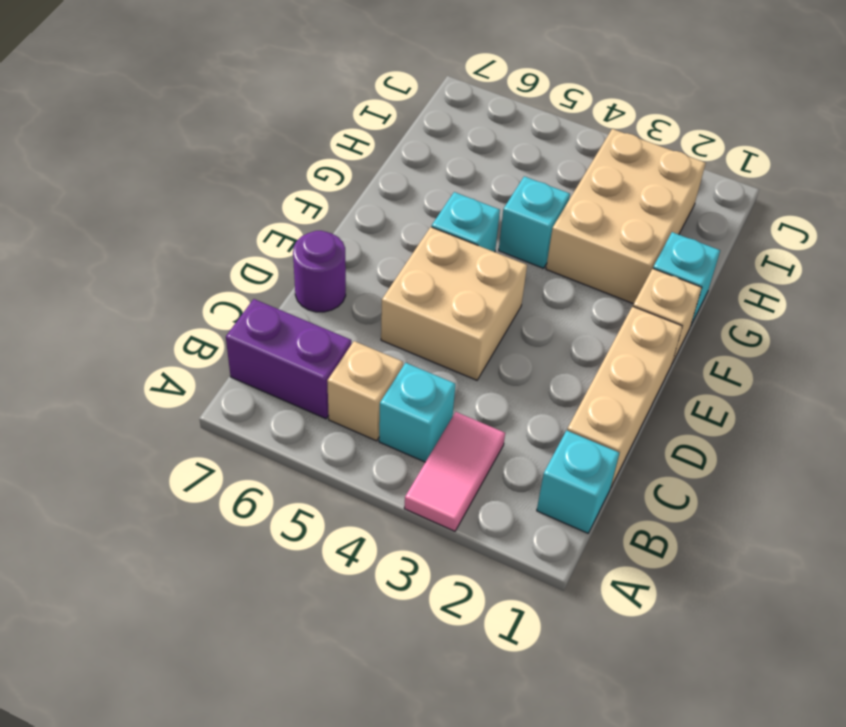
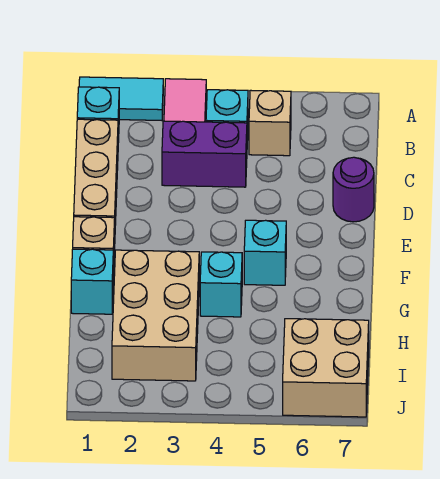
none -> cyan 1x2 tile [79,77,163,120]
purple 1x2 brick [226,299,351,419] -> purple 1x2 brick moved to [162,121,247,187]
tan 2x2 brick [381,227,527,380] -> tan 2x2 brick moved to [283,319,369,417]

